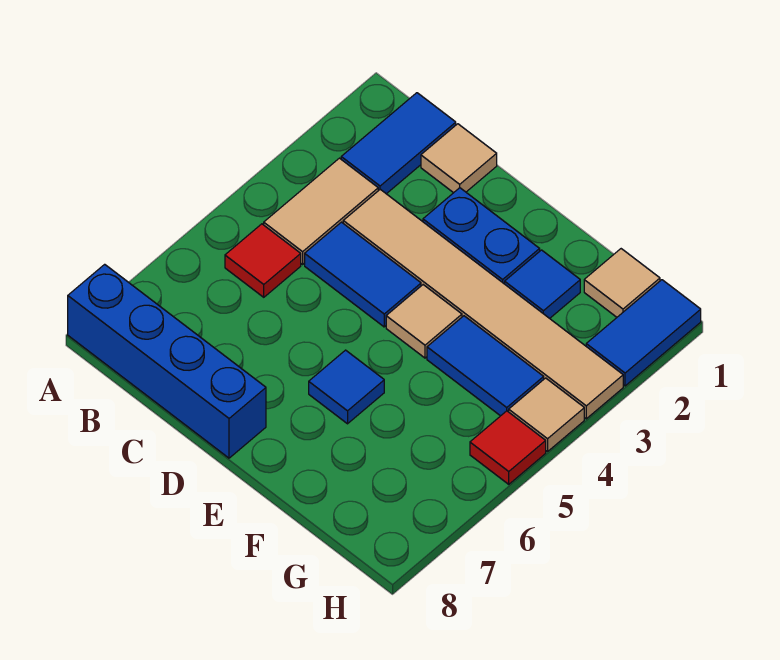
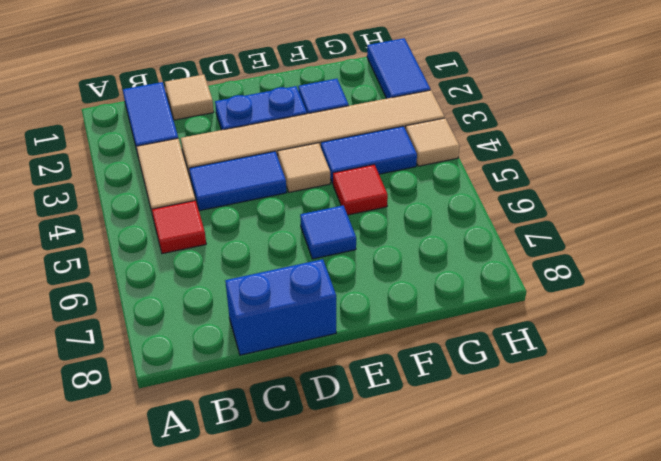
blue 1x4 brick [68,264,266,458] -> blue 1x2 brick [225,259,336,355]
tan 1x1 tile [584,249,660,317] -> none
red 1x1 tile [470,411,546,484] -> red 1x1 tile moved to [333,165,388,215]

